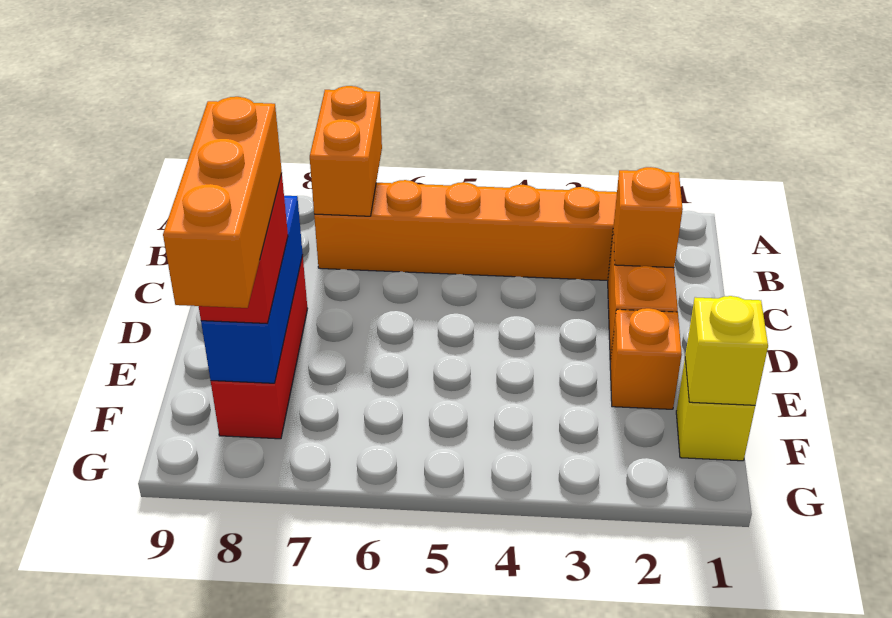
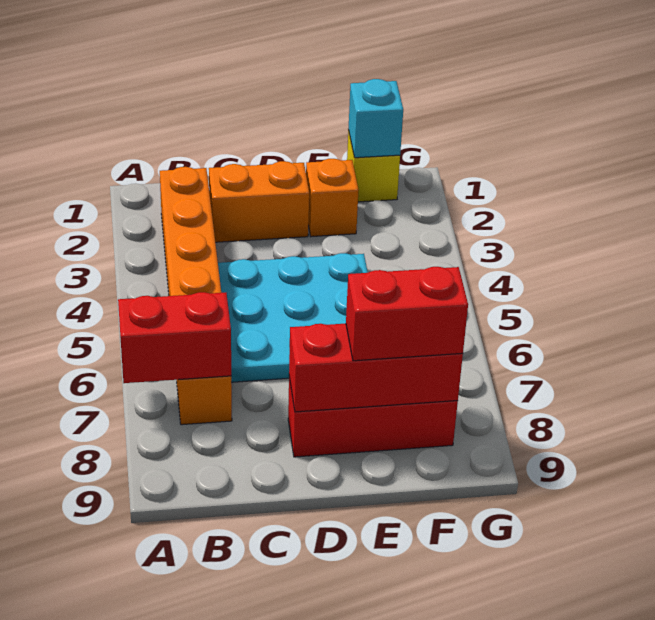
orange 1x2 brick [310,86,382,216] -> red 1x2 brick [118,292,231,383]
orange 1x1 brick [613,167,683,268] -> none
none -> cyan 3x3 plate [218,253,368,382]
blue 1x3 brick [201,196,303,383] -> red 1x3 brick [289,324,463,412]
orange 1x3 brick [163,97,282,308] -> none
yellow 1x1 brick [685,296,768,405] -> cyan 1x1 brick [348,79,403,158]

